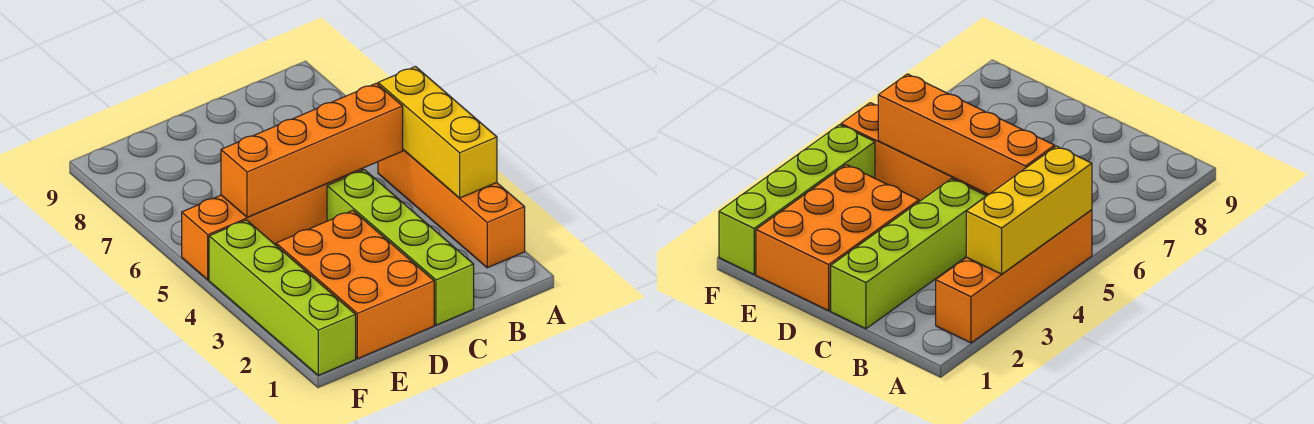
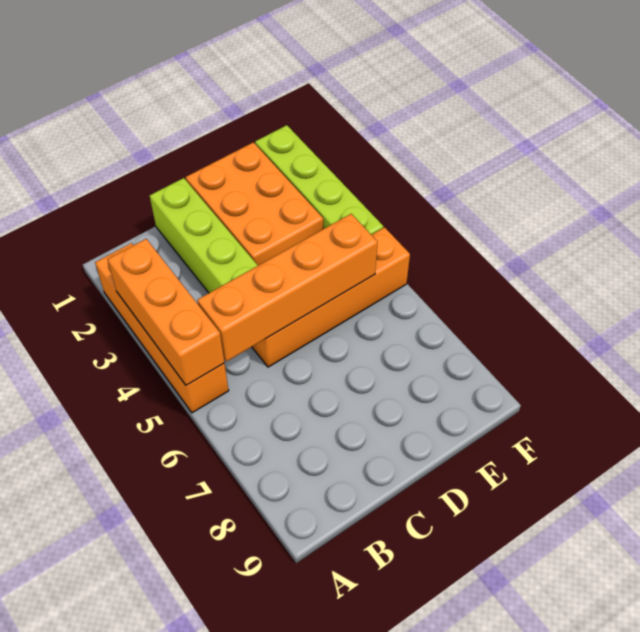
yellow 1x3 brick [378,67,497,198] -> orange 1x3 brick [107,239,224,385]

